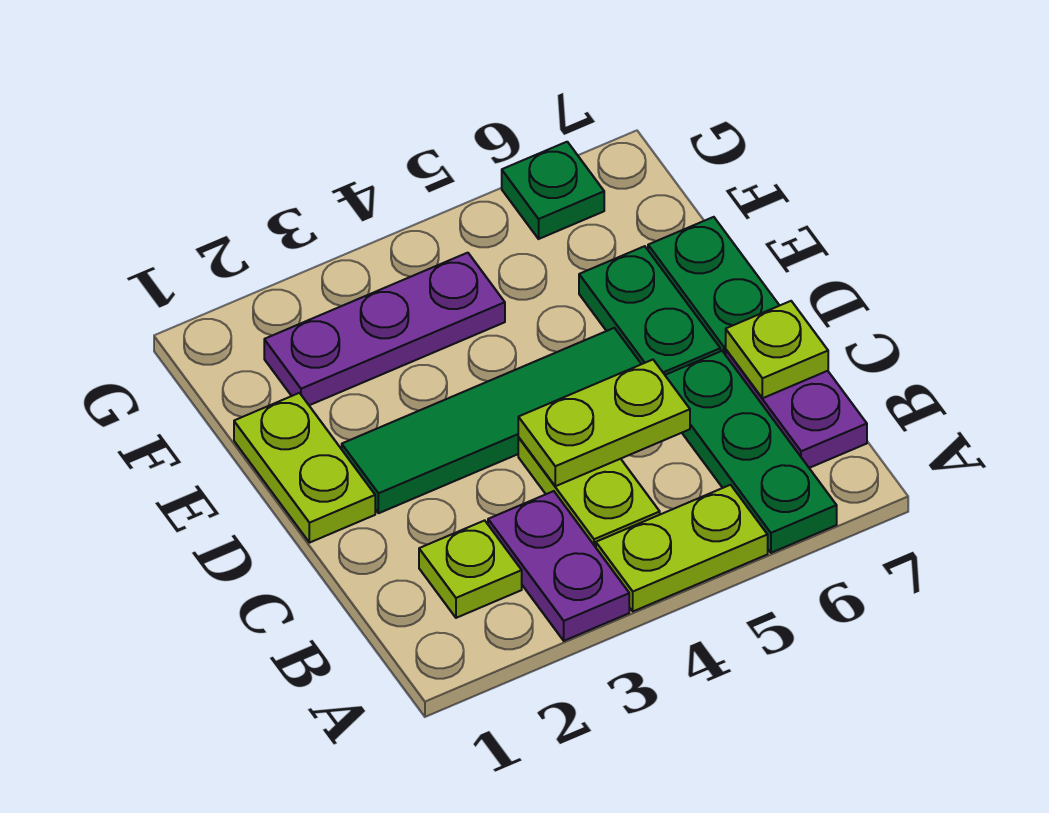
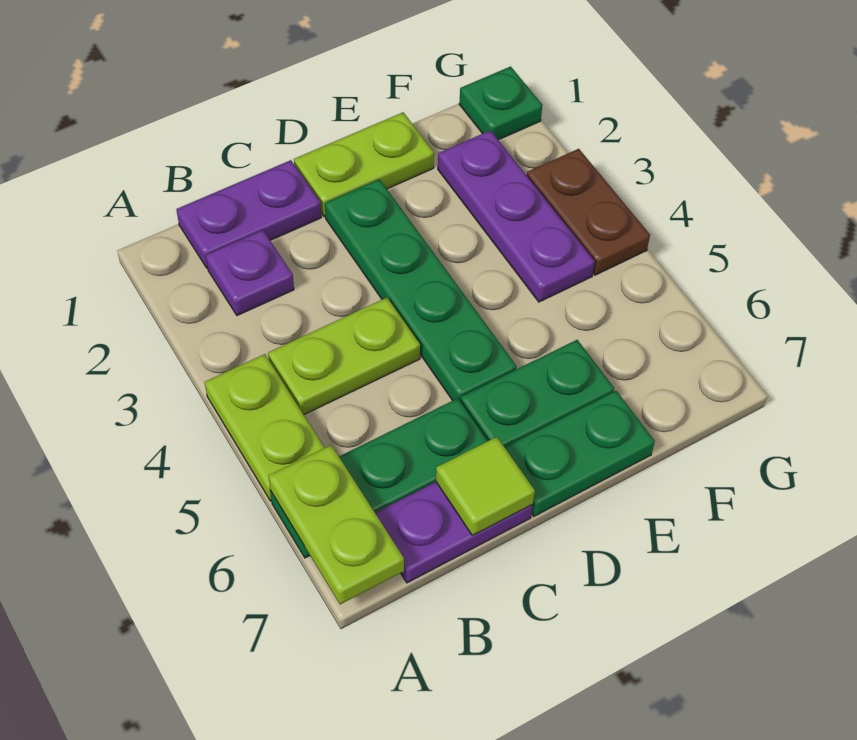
purple 1x2 plate [488,491,629,641] -> purple 1x2 plate moved to [176,160,321,268]
lime 1x1 plate [419,520,522,618] -> purple 1x1 plate [206,230,294,316]
lime 1x2 plate [518,360,690,486] -> lime 1x2 plate moved to [268,445,404,604]
lime 1x1 plate [726,301,828,398] -> lime 1x1 tile [436,437,535,535]
green 1x4 tile [342,328,641,513] -> green 1x4 plate [325,179,517,402]
none -> brown 1x2 plate [527,149,650,275]
green 1x1 plate [502,142,604,239] -> green 1x1 plate moved to [459,67,542,140]

